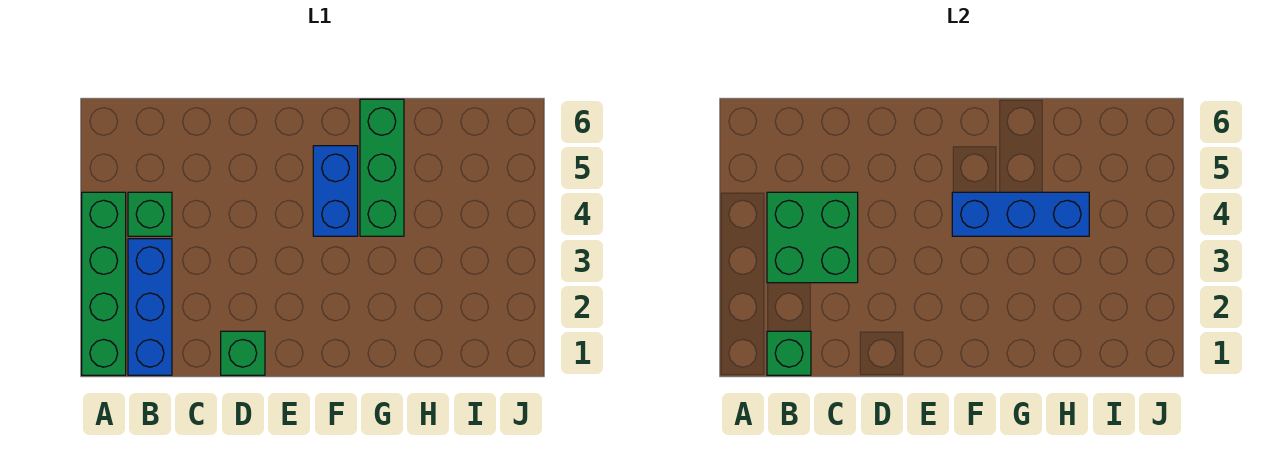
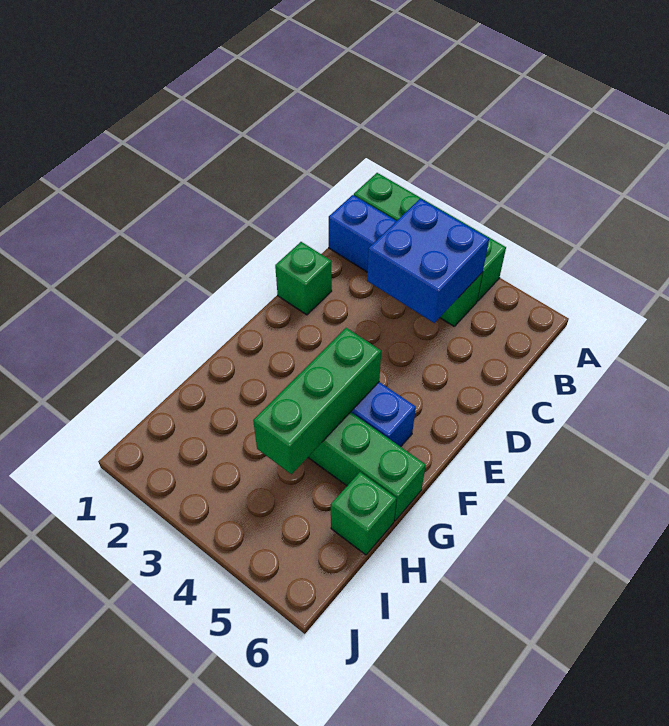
green 1x1 brick [767,331,811,375] -> green 1x1 brick moved to [331,472,397,555]
green 2x2 brick [767,192,858,283] -> blue 2x2 brick [367,199,489,323]
blue 1x3 brick [952,192,1089,236] -> green 1x3 brick [253,328,381,474]

